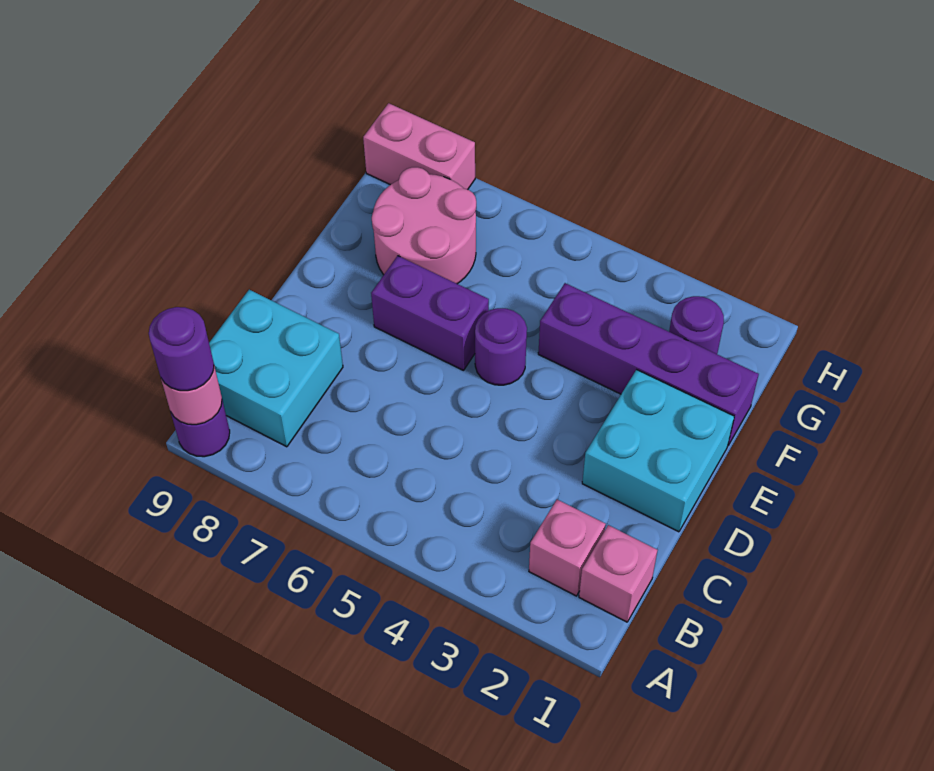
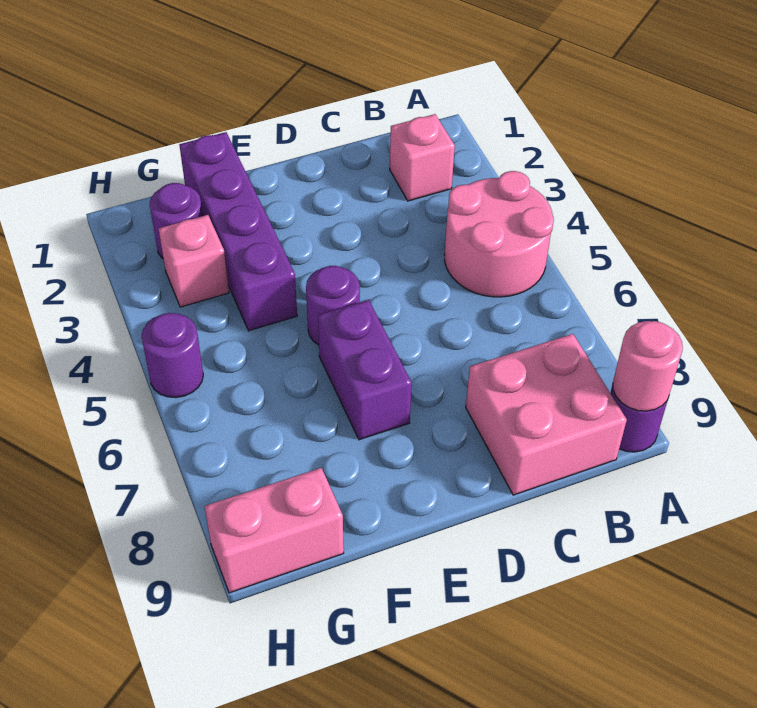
purple 1x1 round brick [149,307,214,391] -> purple 1x1 round brick moved to [142,313,203,398]
pink 1x1 brick [579,525,657,622] -> pink 1x1 brick moved to [159,215,229,307]
cyan 2x2 brick [209,290,343,447] -> pink 2x2 brick [466,334,627,495]
cyan 2x2 brick [582,370,734,532] -> none
pink 2x2 round brick [372,167,476,284] -> pink 2x2 round brick moved to [444,171,554,297]
pink 1x2 brick [363,103,475,190] -> pink 1x2 brick turned to [205,468,344,593]

